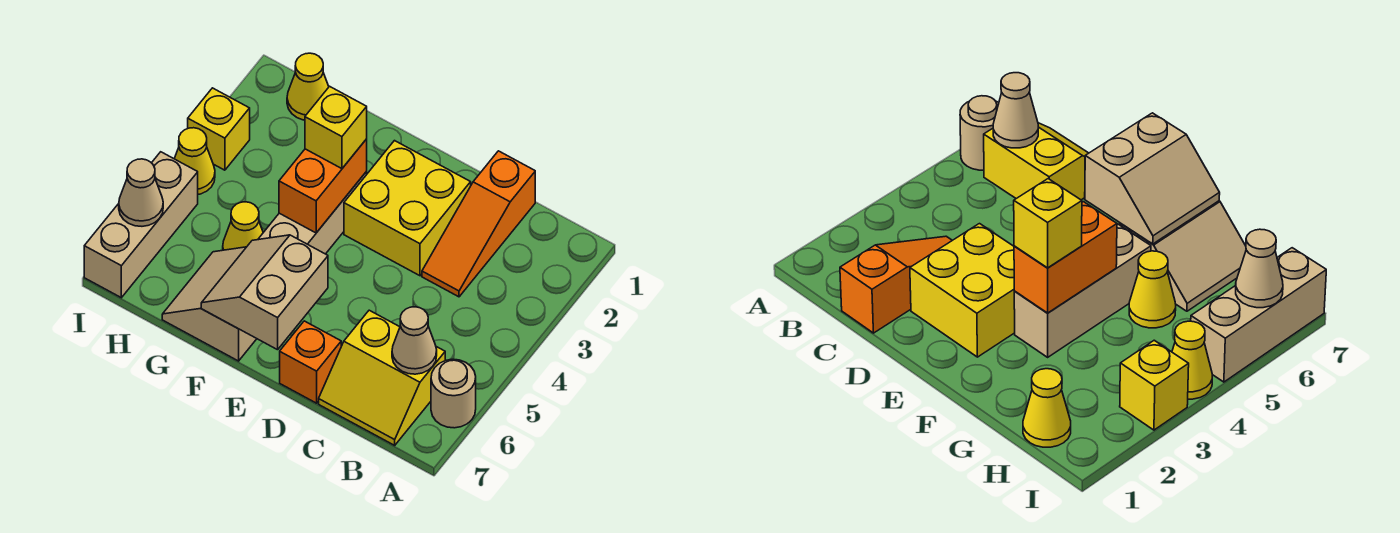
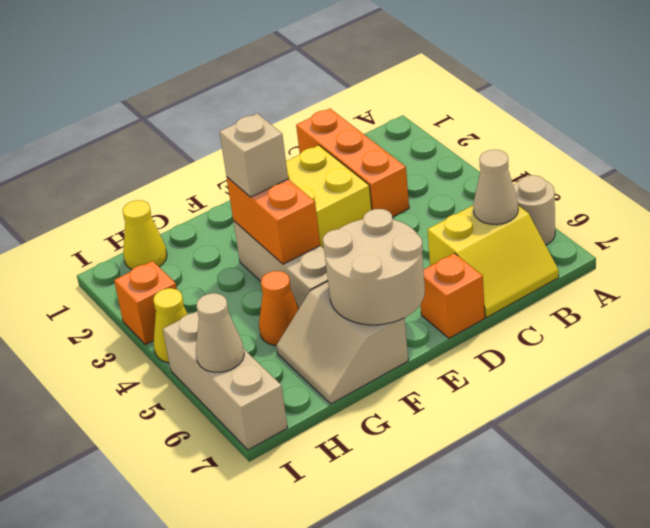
orange 1x3 slope [422,151,535,297] -> orange 1x3 brick [296,109,409,217]
tan 2x2 slope [201,235,328,350] -> tan 2x2 round brick [323,209,425,325]
yellow 1x1 brick [305,86,367,169] -> tan 1x1 brick [220,113,288,197]
yellow 1x1 cone [223,202,263,250] -> orange 1x1 cone [259,271,299,346]
yellow 1x1 brick [188,88,250,170] -> orange 1x1 brick [114,261,177,345]

